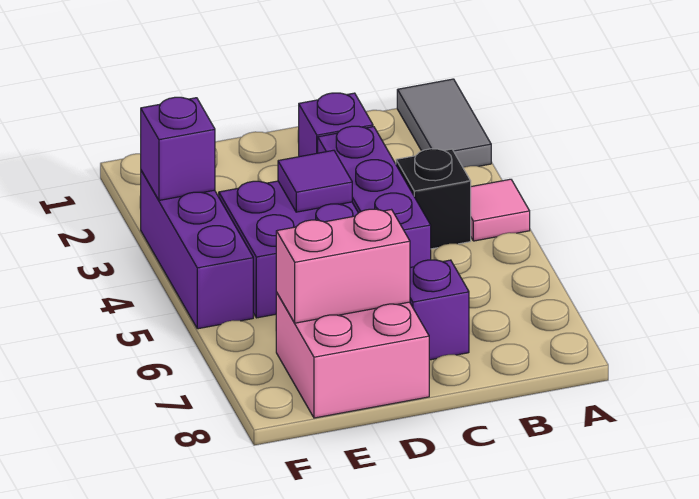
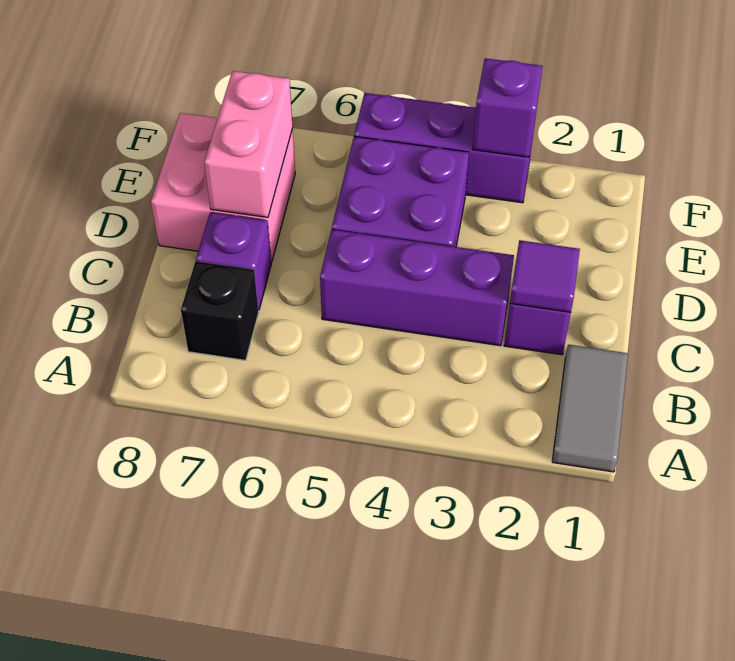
grey 1x2 tile [397,79,491,168] -> grey 1x2 tile turned to [552,344,628,472]
pink 1x1 tile [471,179,530,241] -> none
black 1x1 brick [396,149,471,249] -> black 1x1 brick moved to [181,261,259,360]
purple 1x1 tile [278,150,352,212] -> purple 1x1 tile moved to [510,240,580,312]

